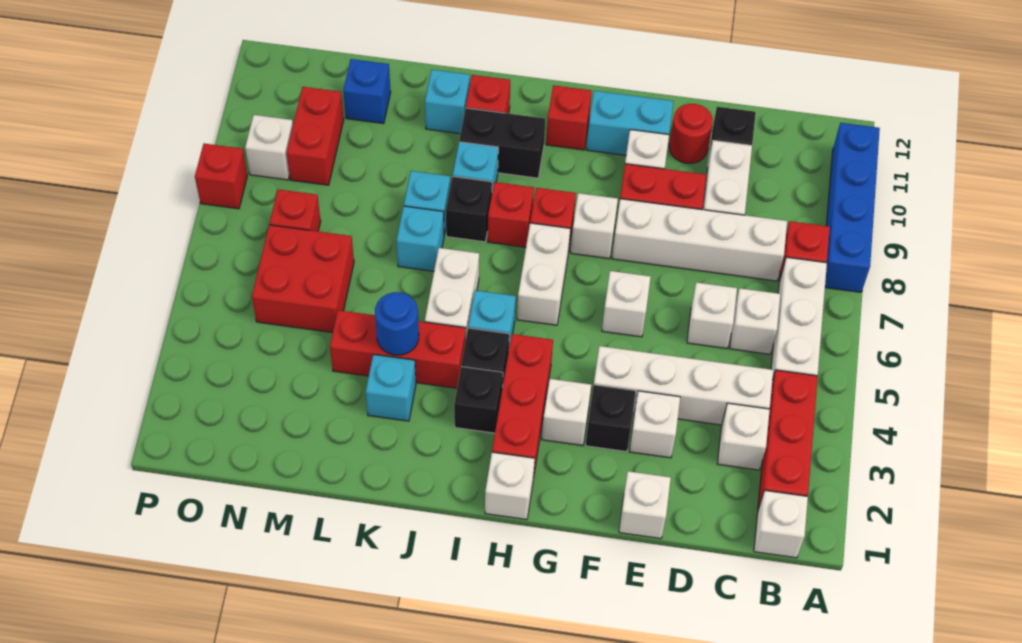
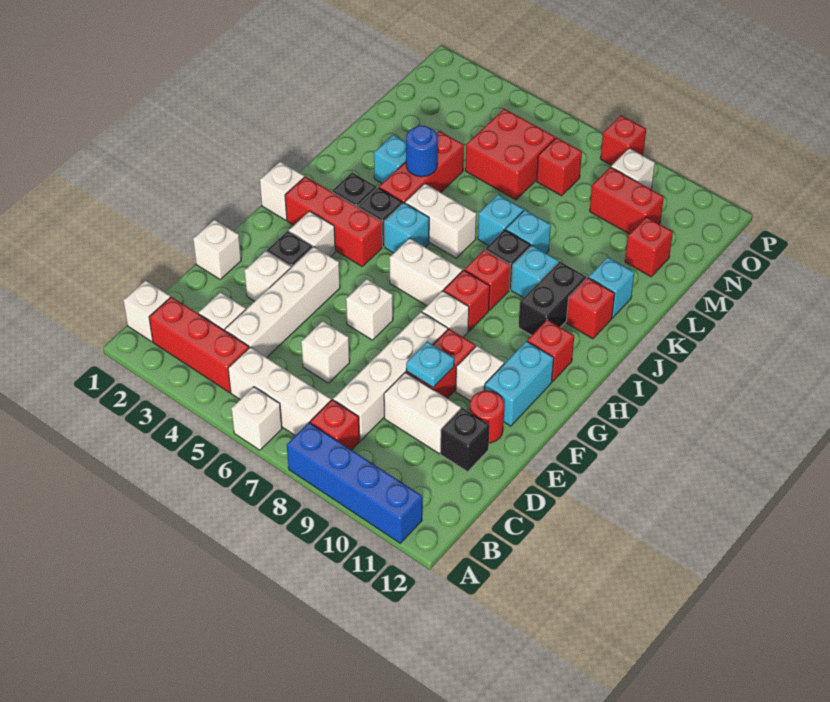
white 1x1 brick [730,288,780,354] -> white 1x1 brick moved to [231,387,282,450]
none -> cyan 1x1 plate [406,342,454,387]
blue 1x1 brick [343,59,391,124] -> red 1x1 brick [625,217,673,277]

